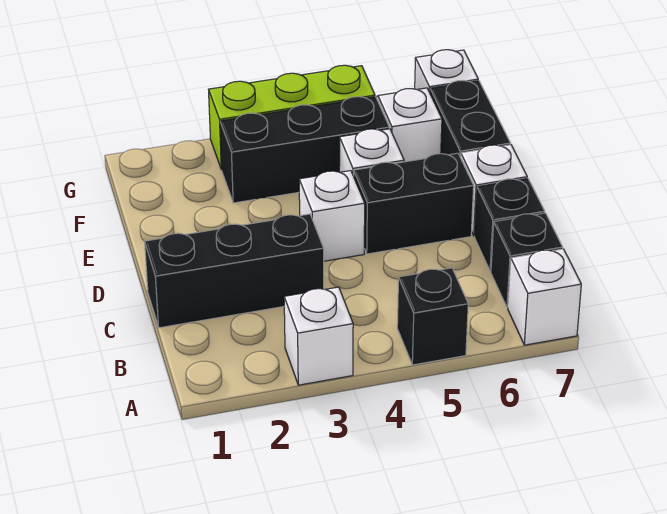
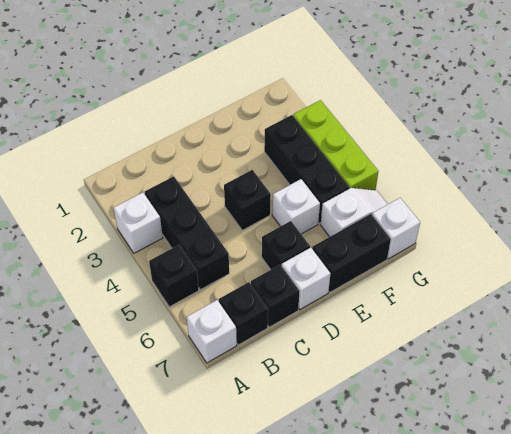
black 1x3 brick [145,214,324,328] -> black 1x3 brick moved to [145,176,229,290]
white 1x1 brick [299,171,365,261] -> black 1x1 brick [224,170,271,230]
black 1x2 brick [354,153,474,254] -> black 1x1 brick [262,221,310,270]

